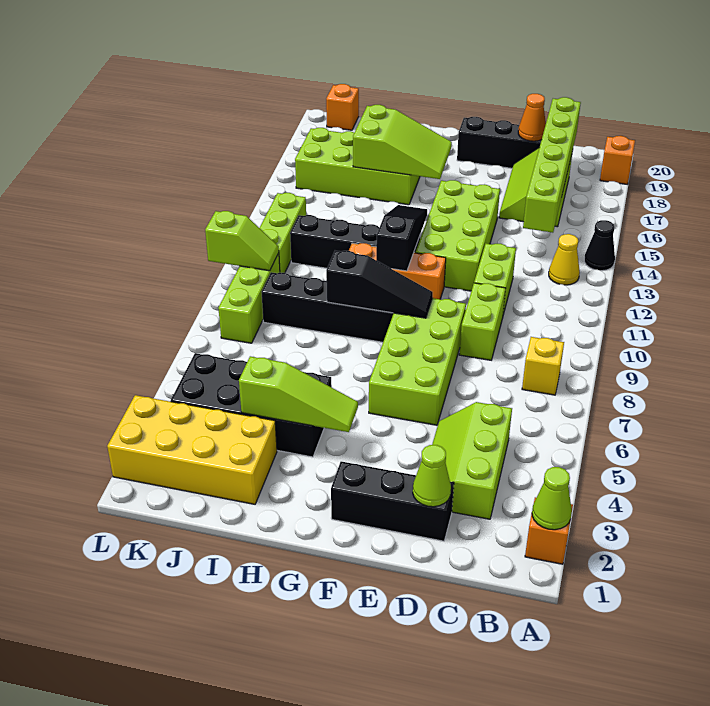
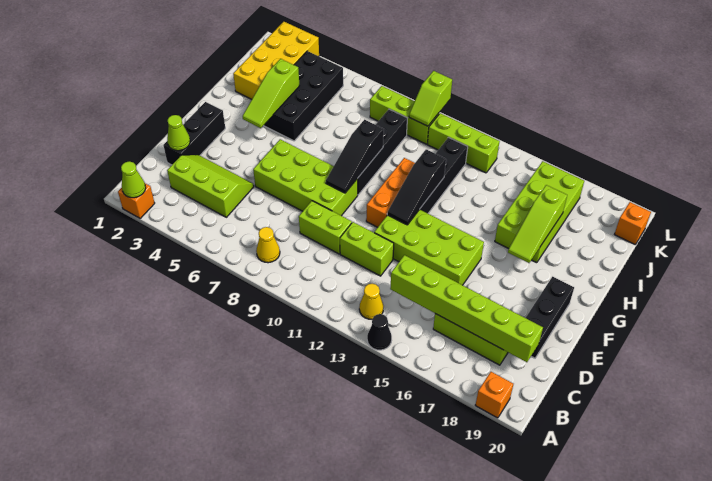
yellow 1x1 brick [522,337,564,395] -> yellow 1x1 cone [256,227,280,263]
orange 1x1 cone [518,94,546,141] -> none
black 1x3 slope [376,205,427,271] -> black 1x3 slope turned to [387,149,446,225]
lime 2x3 slope [353,105,452,179] -> lime 1x3 slope [508,185,567,263]

